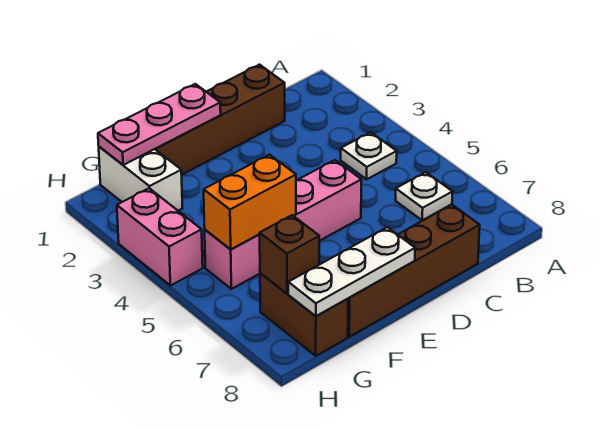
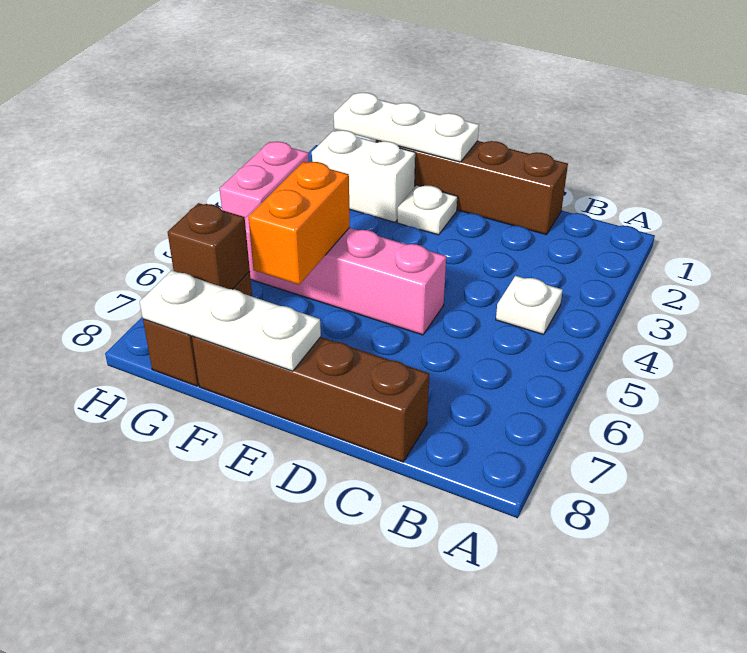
white 1x1 plate [396,172,453,220] -> white 1x1 plate moved to [397,185,458,235]
pink 1x3 plate [98,84,221,165] -> white 1x3 plate [334,93,479,162]
orange 1x2 brick [204,155,296,249] -> orange 1x2 brick turned to [248,162,350,285]
white 1x2 brick [99,147,182,211] -> white 1x2 brick turned to [311,130,415,222]

